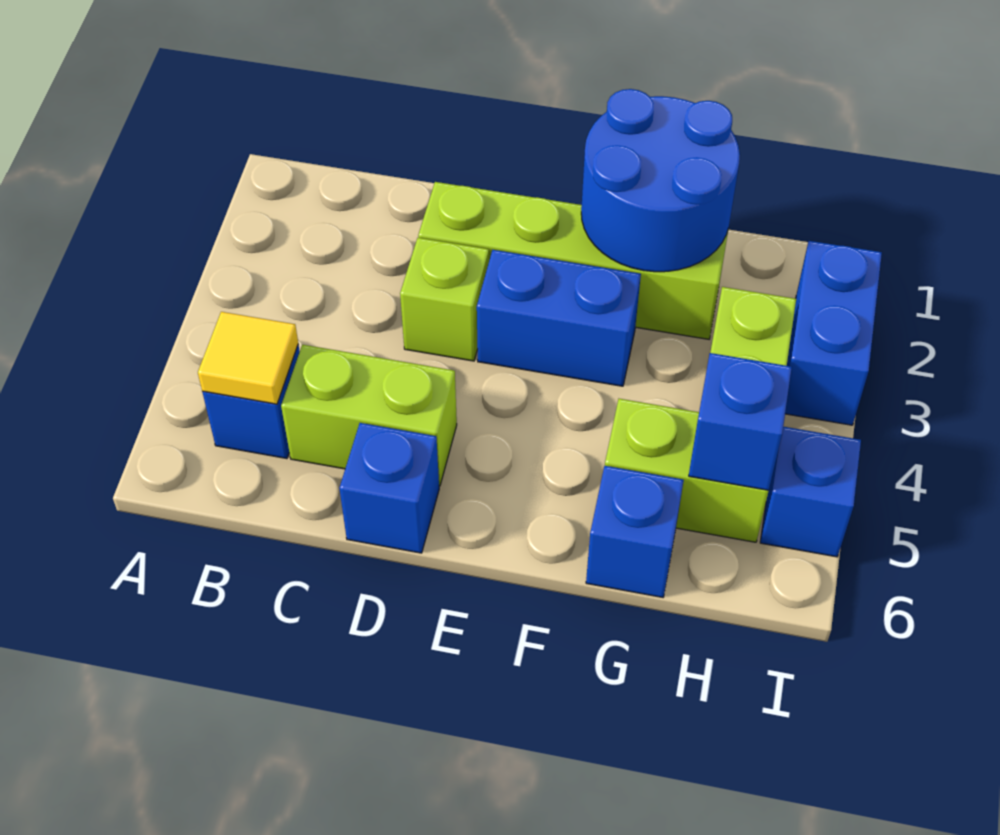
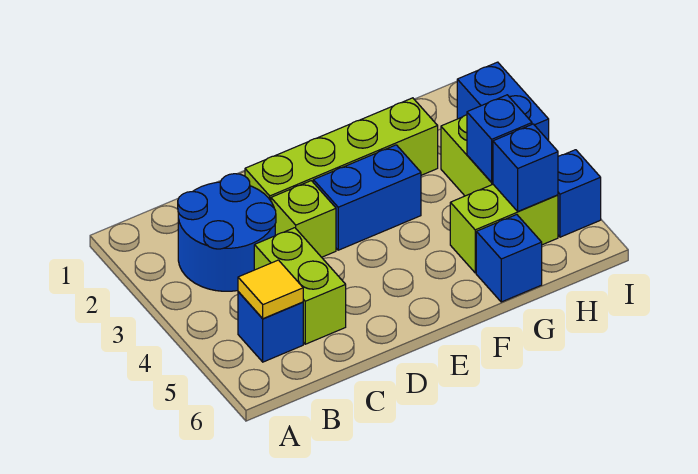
lime 1x2 brick [281,345,457,486] -> lime 1x2 brick turned to [254,228,346,344]
blue 1x1 brick [339,423,439,553] -> blue 1x1 brick moved to [467,95,532,182]
blue 2x2 round brick [581,89,740,272] -> blue 2x2 round brick moved to [178,174,276,291]

